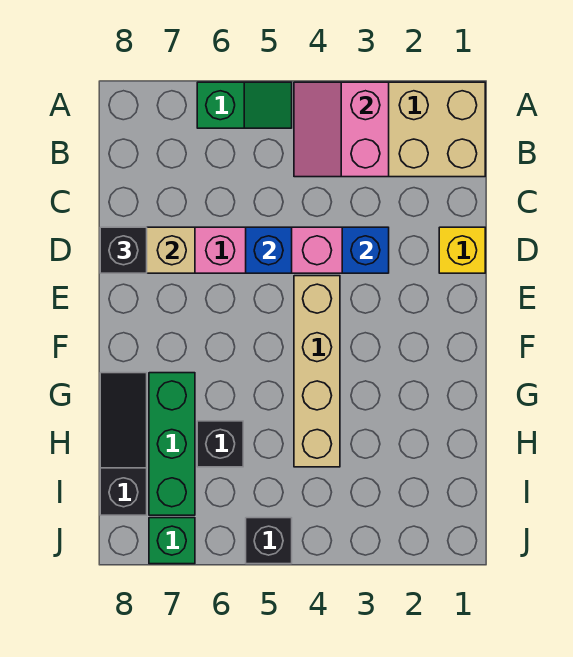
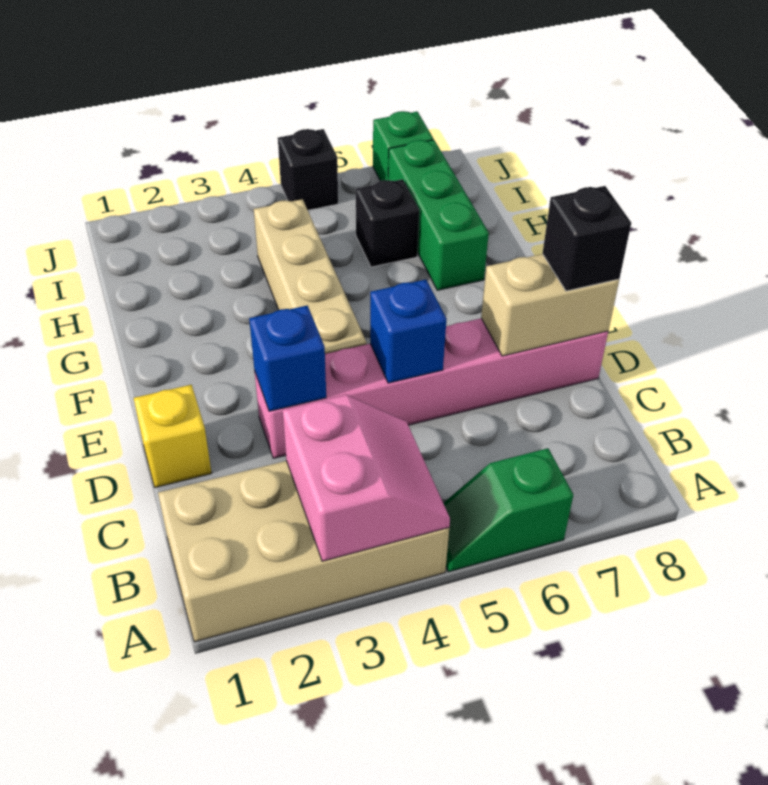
black 1x3 slope [100,373,147,515] -> none

